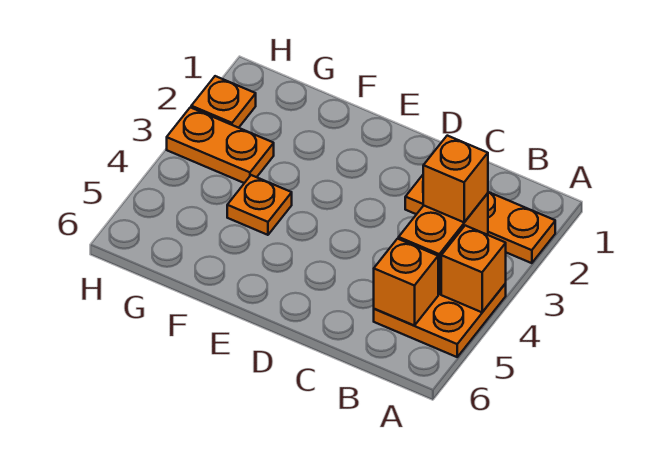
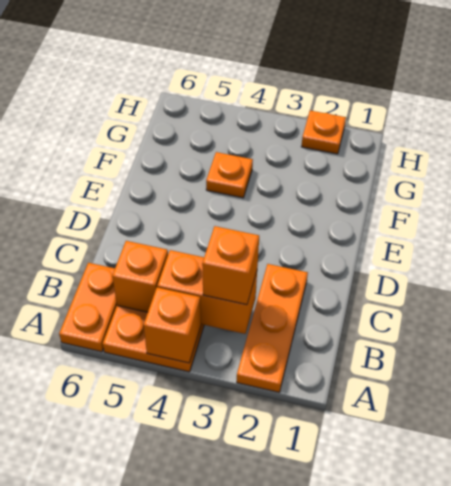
orange 1x2 plate [167,107,274,183] -> orange 1x2 plate moved to [59,263,117,352]

